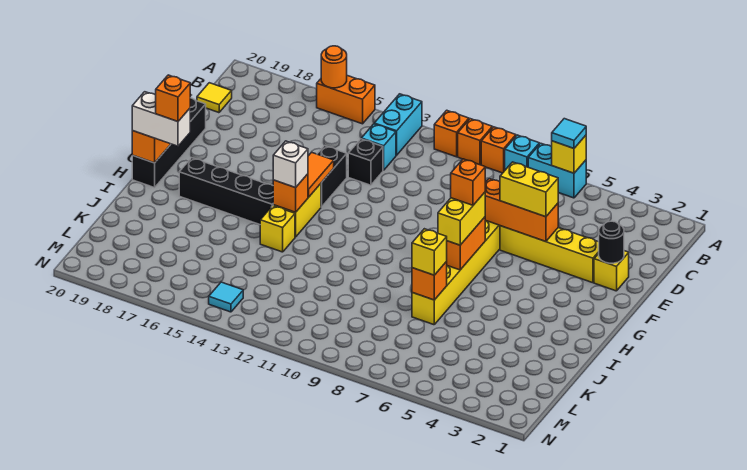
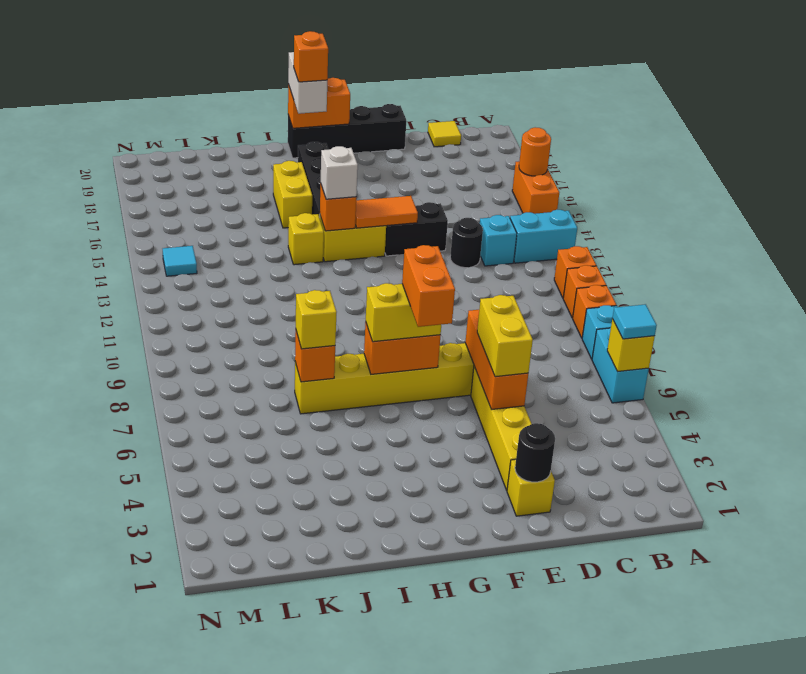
black 1x1 brick [348,139,383,185] -> black 1x1 round brick [450,218,483,268]
orange 1x1 brick [451,159,485,205] -> orange 1x2 brick [402,245,455,327]
none -> yellow 1x2 brick [273,161,312,228]

